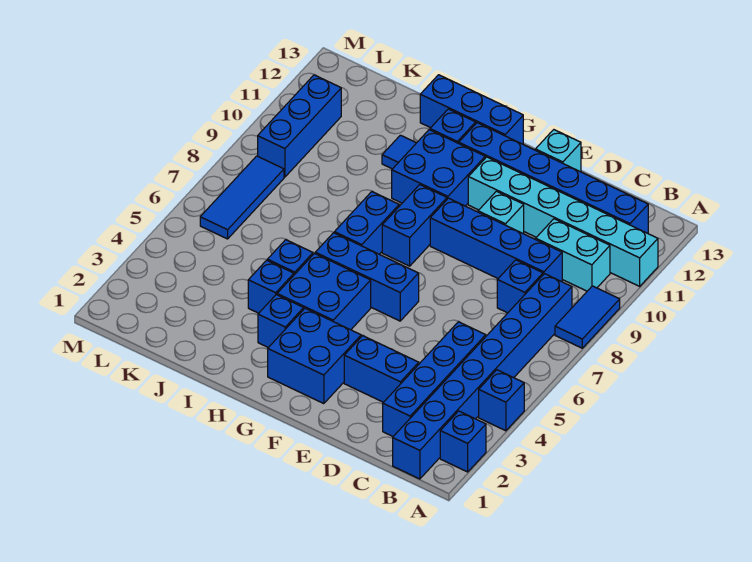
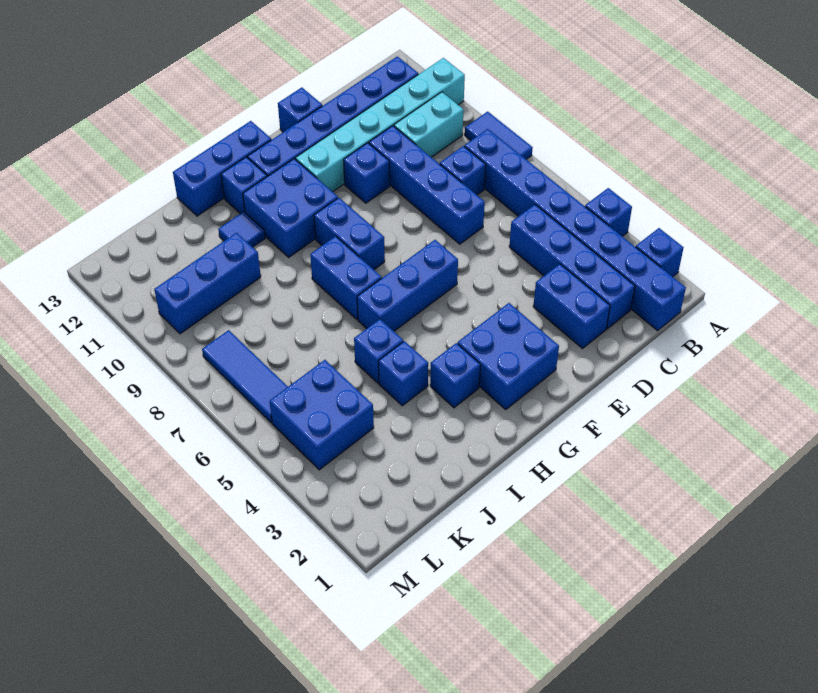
blue 1x4 brick [430,198,562,282] -> blue 1x4 brick turned to [369,126,485,244]
blue 1x2 brick [344,336,419,402] -> blue 1x2 brick turned to [533,264,610,349]
cyan 1x1 brick [478,191,524,233] -> blue 1x1 brick [344,143,390,203]
cyan 1x1 brick [535,130,581,172] -> blue 1x1 brick [278,87,322,132]
blue 2x2 brick [277,253,371,330] -> blue 2x2 brick moved to [270,360,374,470]
blue 1x3 brick [258,75,341,177] -> blue 1x3 brick turned to [154,233,261,334]

